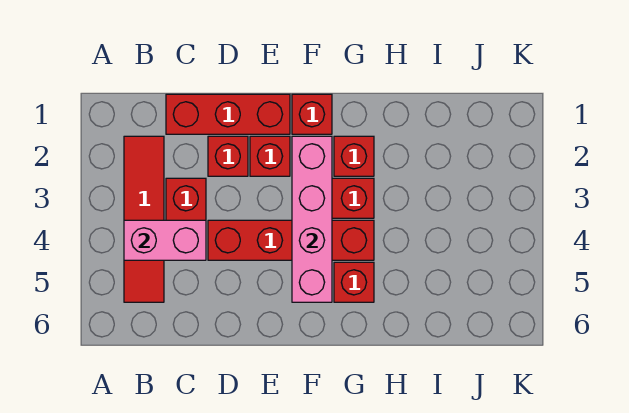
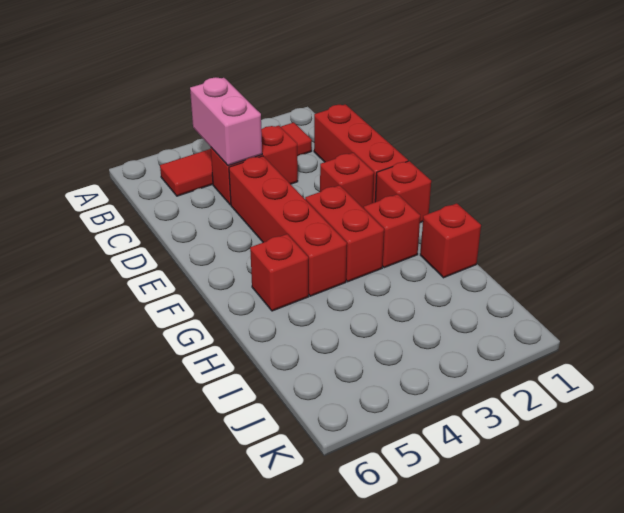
red 1x1 brick [208,136,248,176] -> red 1x1 brick moved to [420,203,481,278]
pink 1x4 brick [292,136,332,302] -> none

